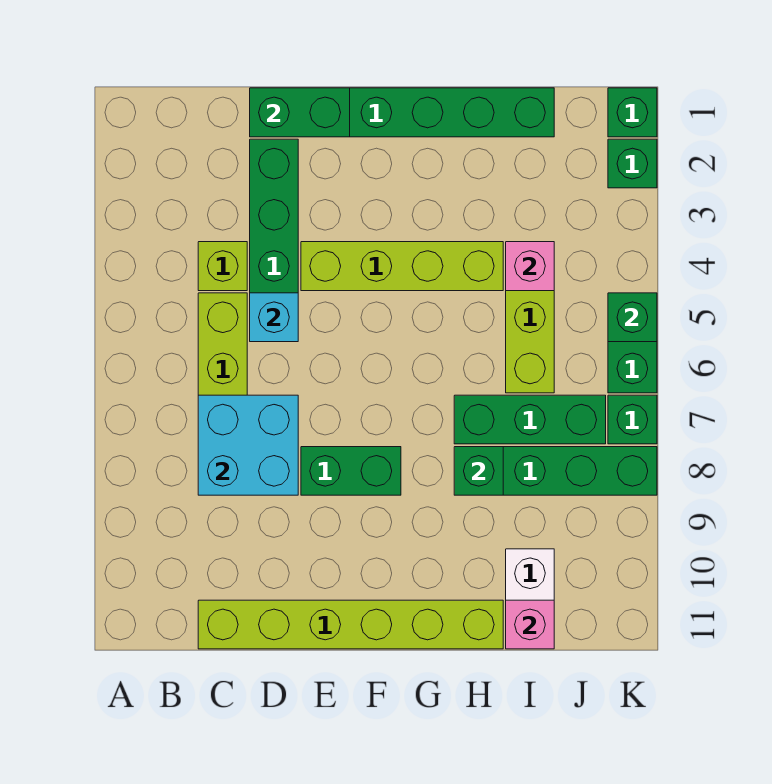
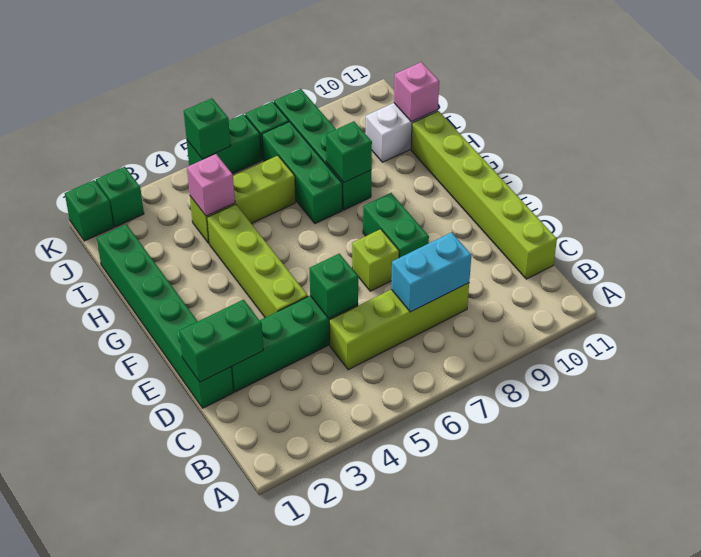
lime 1x1 brick [198,242,247,291] -> lime 1x1 brick moved to [352,229,399,291]
cyan 2x2 brick [198,395,298,495] -> cyan 1x2 brick [391,232,471,312]
green 1x2 brick [250,88,350,137] -> green 1x2 brick turned to [179,300,263,382]
cyan 1x1 brick [250,293,298,342] -> green 1x1 brick [309,254,358,318]

